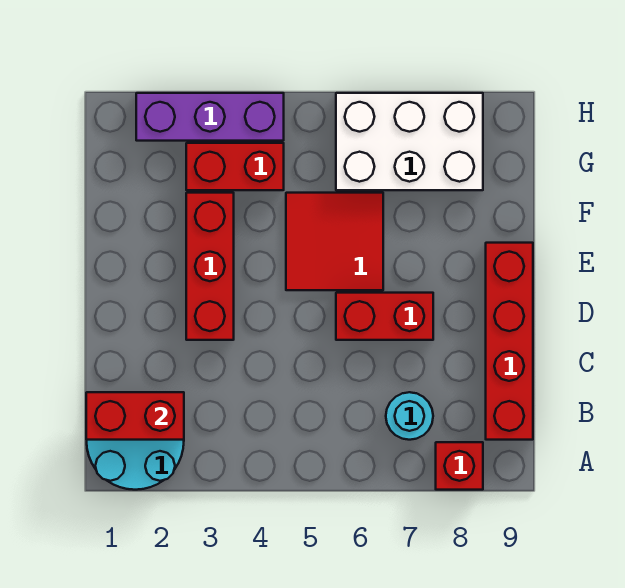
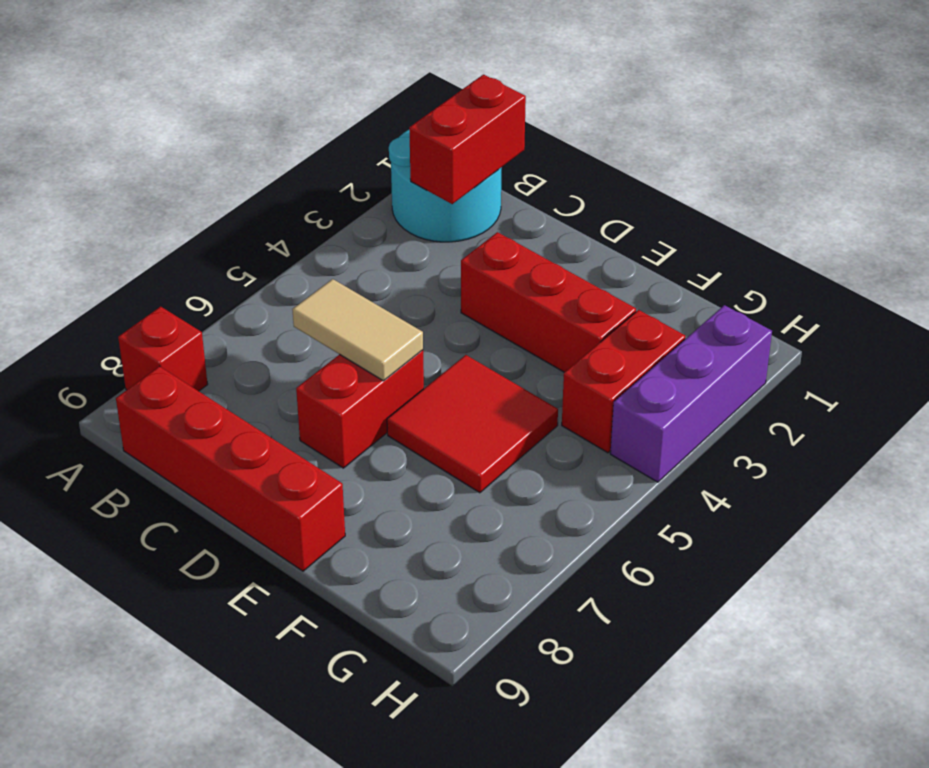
cyan 1x1 round brick [386,392,433,440] -> none
none -> tan 1x2 tile [292,279,423,381]
white 2x3 brick [336,93,483,190] -> none

